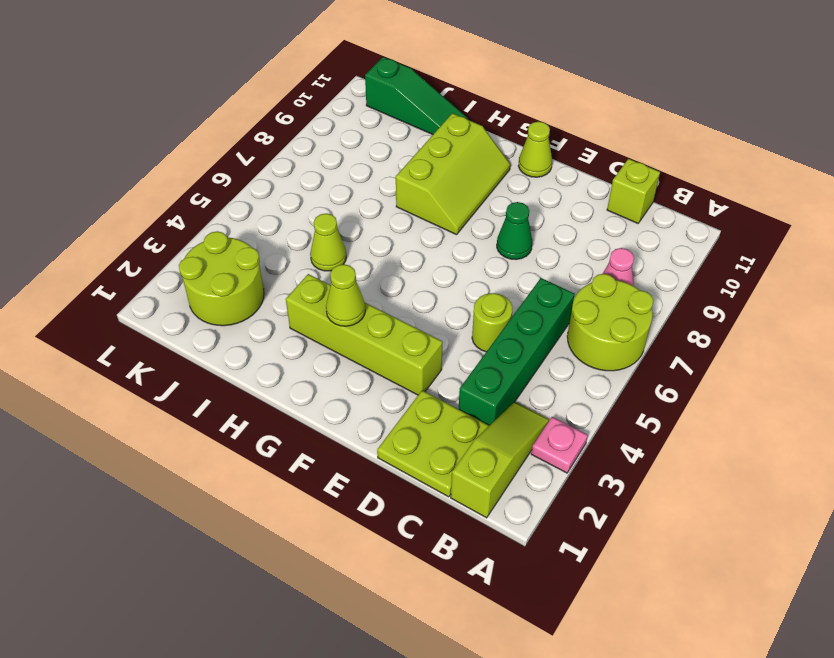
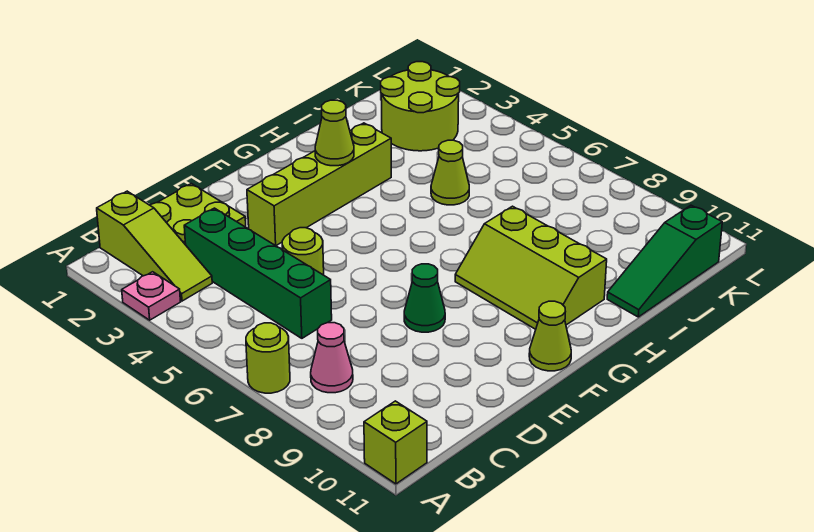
lime 2x2 round brick [567,274,654,371] -> lime 1x1 round brick [246,323,290,393]
lime 1x1 brick [607,159,660,223] -> lime 1x1 brick moved to [364,401,427,484]

